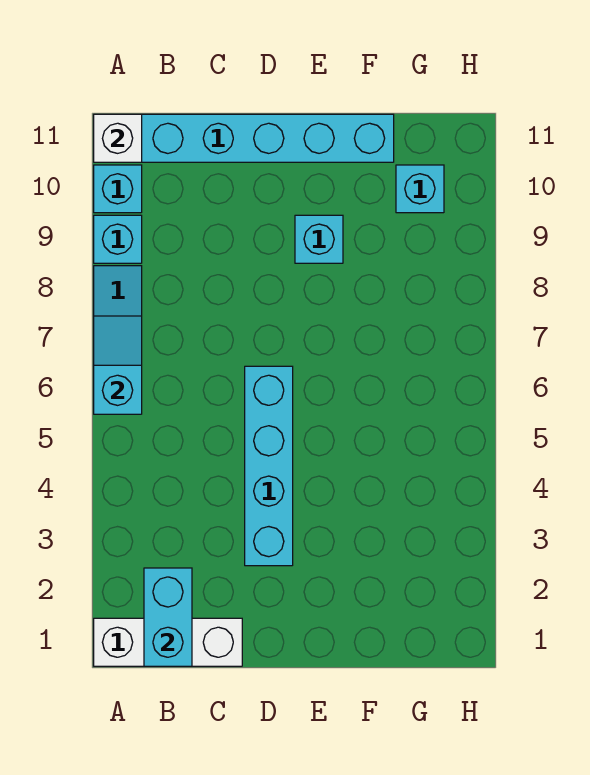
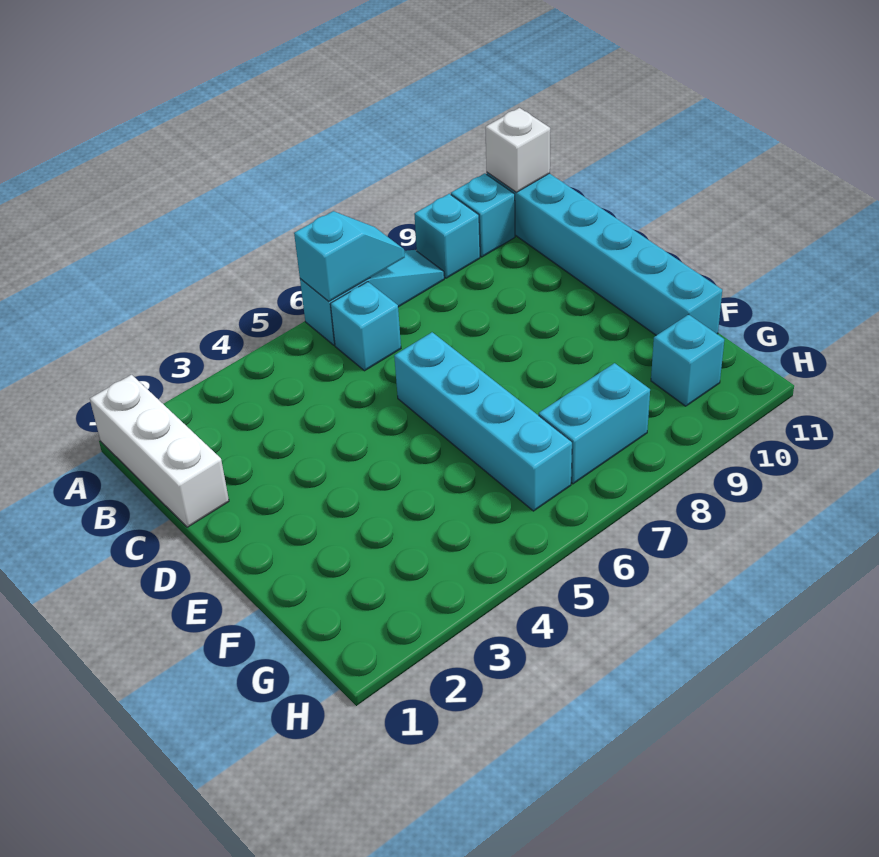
cyan 1x2 brick [144,568,192,666] -> cyan 1x2 brick moved to [539,363,650,484]
cyan 1x4 brick [245,366,293,566] -> cyan 1x4 brick turned to [394,332,572,511]
cyan 1x1 brick [295,215,343,263] -> cyan 1x1 brick moved to [330,282,401,371]

